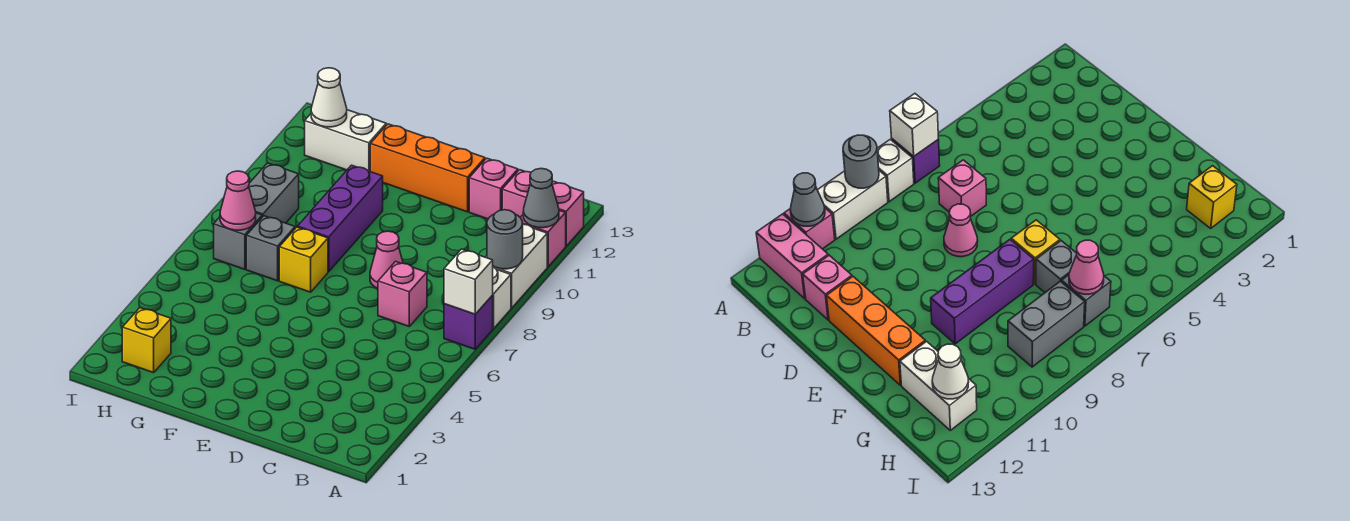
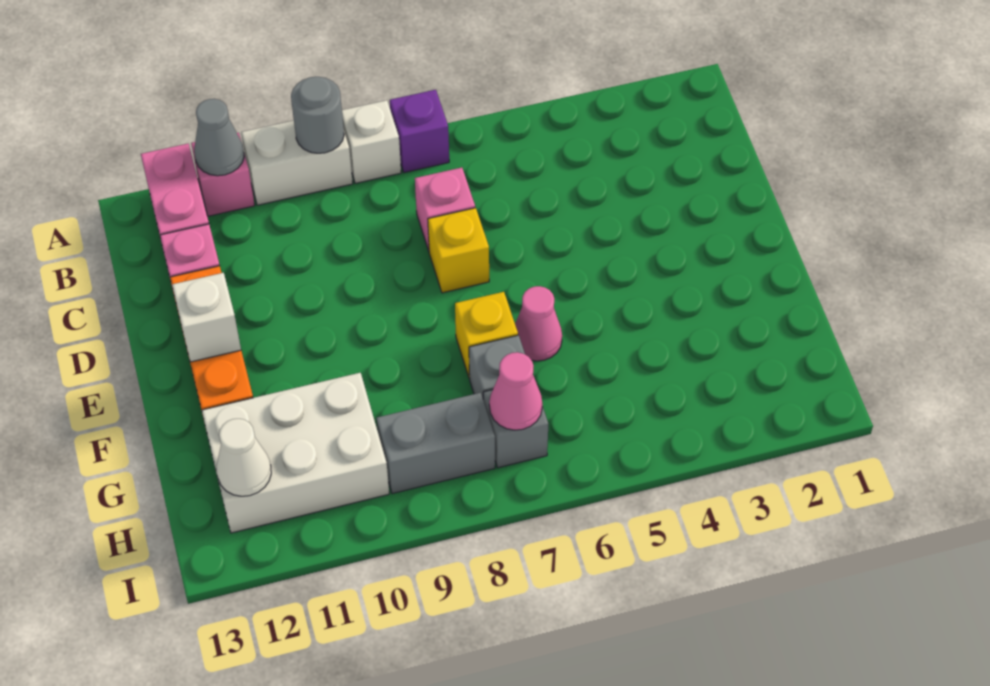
white 1x1 brick [444,249,493,314] -> white 1x1 brick moved to [172,273,241,362]
pink 1x1 cone [370,231,403,288] -> pink 1x1 cone moved to [515,286,562,361]
purple 1x3 brick [298,165,383,272] -> none
white 1x2 brick [305,110,386,171] -> white 2x3 brick [202,373,389,533]
yellow 1x1 brick [122,308,171,373] -> yellow 1x1 brick moved to [428,208,489,293]

